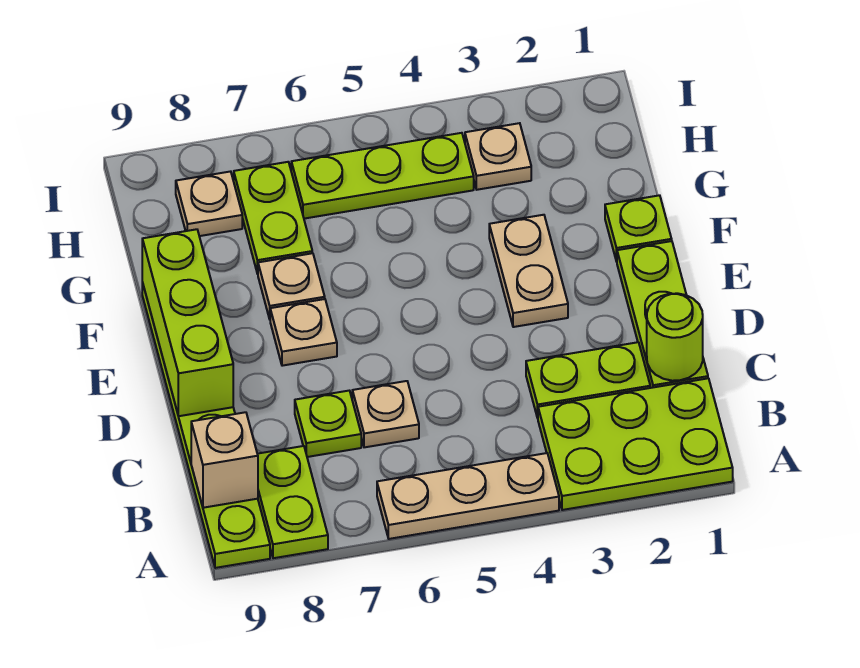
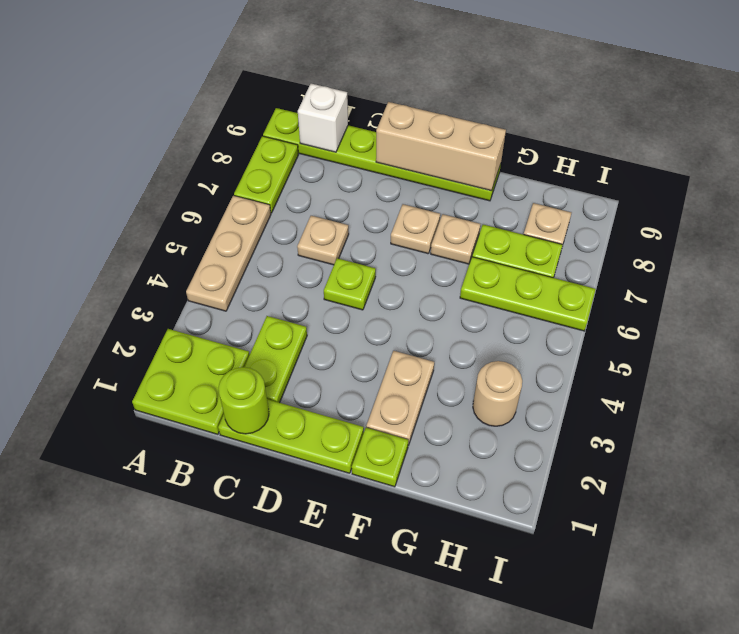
lime 2x3 plate [538,378,733,510] -> lime 2x2 plate [132,329,249,434]
lime 1x2 plate [258,446,328,558] -> lime 1x2 plate turned to [234,136,299,213]
tan 1x1 brick [191,412,258,508] -> white 1x1 brick [298,84,348,152]
lime 1x1 plate [295,391,361,457] -> lime 1x1 plate moved to [324,258,376,310]
lime 1x3 brick [142,229,233,416] -> tan 1x3 brick [376,102,506,191]
tan 1x2 plate [489,215,568,327] -> tan 1x2 plate turned to [366,351,434,445]
tan 1x1 plate [465,123,531,190] -> tan 1x1 round brick [473,361,522,426]
lime 1x3 plate [291,133,474,219] -> lime 1x3 plate turned to [460,257,596,331]

